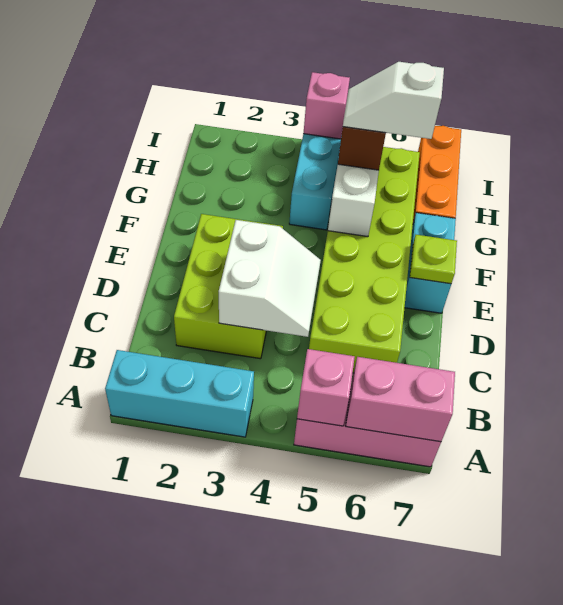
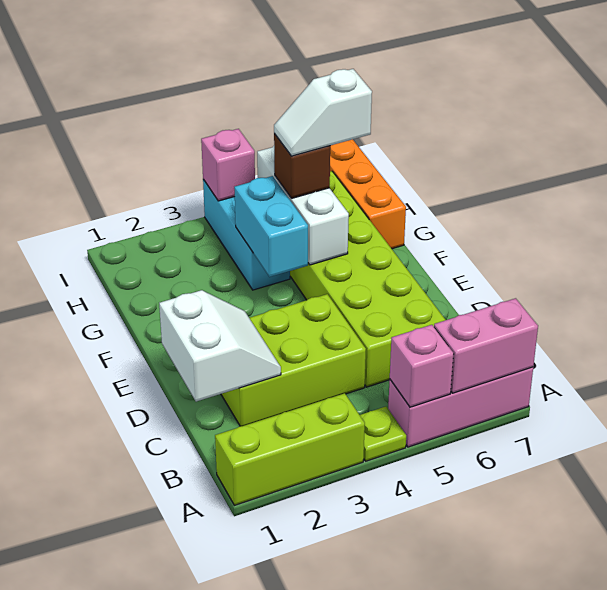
cyan 1x3 brick [105,350,254,437] -> lime 1x3 brick [215,393,365,505]
lime 2x3 brick [174,214,283,359] -> lime 2x3 brick turned to [221,294,366,426]
white 2x2 slope [219,220,321,337] -> white 2x2 slope moved to [159,290,281,402]
cyan 1x2 brick [405,213,456,313] -> cyan 1x2 brick moved to [234,176,308,277]
lime 1x1 plate [410,235,457,284] -> lime 1x1 plate moved to [360,407,406,461]

